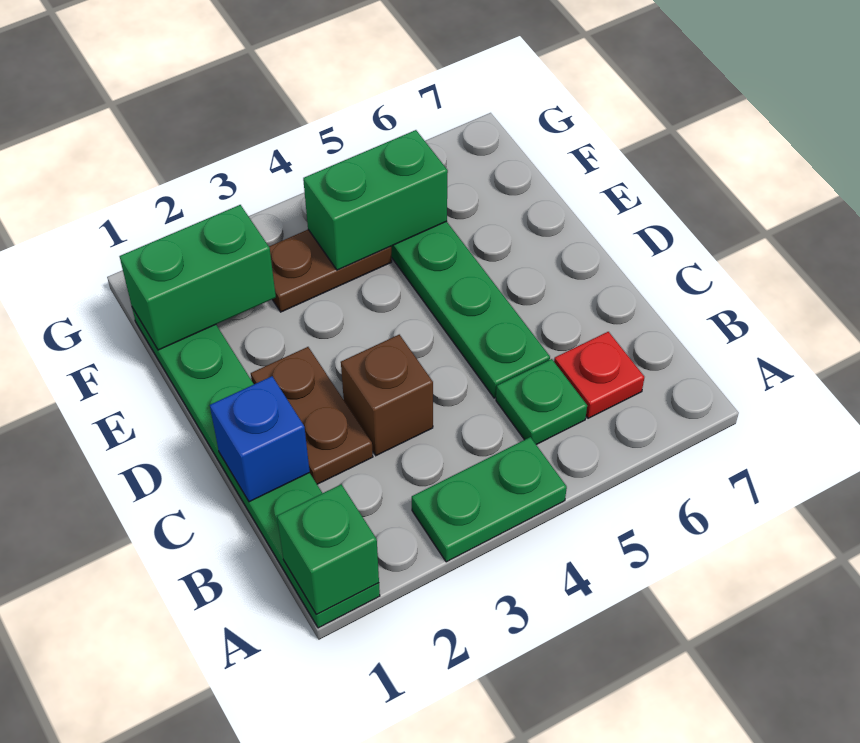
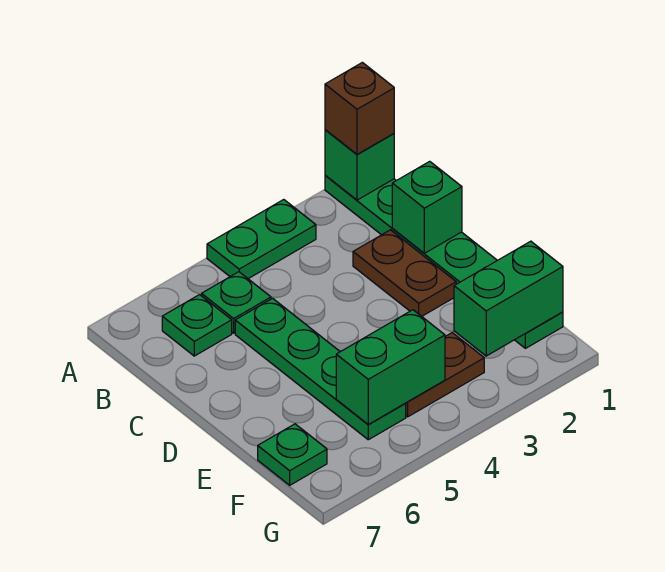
red 1x1 plate [554,332,644,418] -> green 1x1 plate [162,295,232,356]
blue 1x1 brick [210,376,310,502] -> green 1x1 brick [392,161,462,253]
brown 1x1 brick [341,335,433,456] -> brown 1x1 brick moved to [325,62,394,154]
none -> green 1x1 plate [258,424,327,485]

